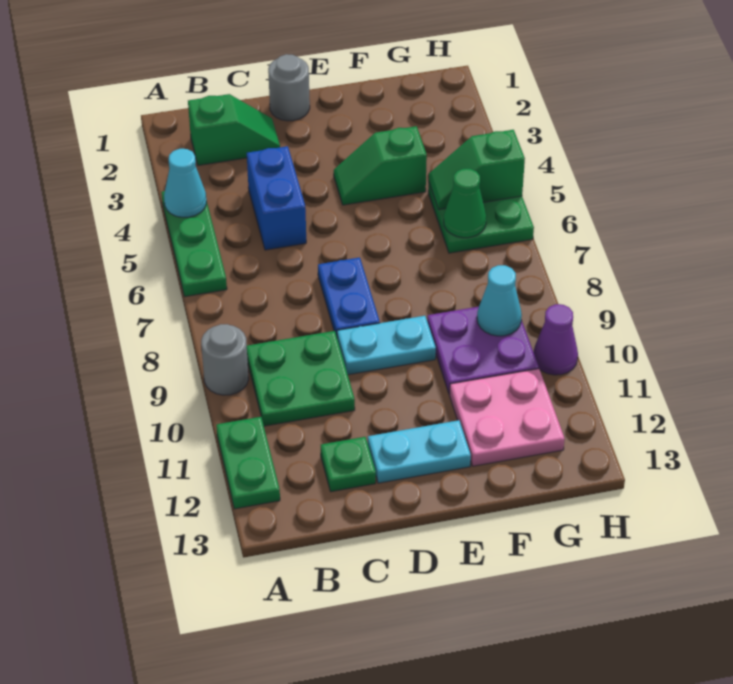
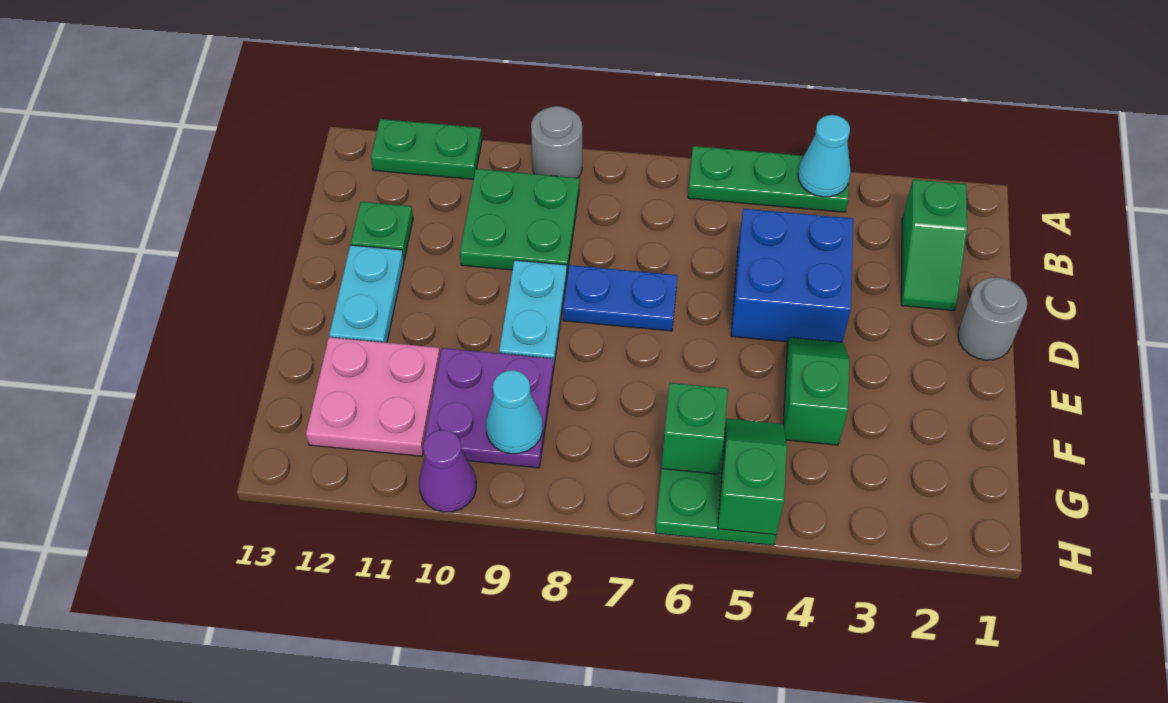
blue 1x2 brick [247,146,306,250] -> blue 2x2 brick [731,209,853,342]
green 1x1 cone [444,169,486,238] -> green 1x1 brick [662,383,728,474]

